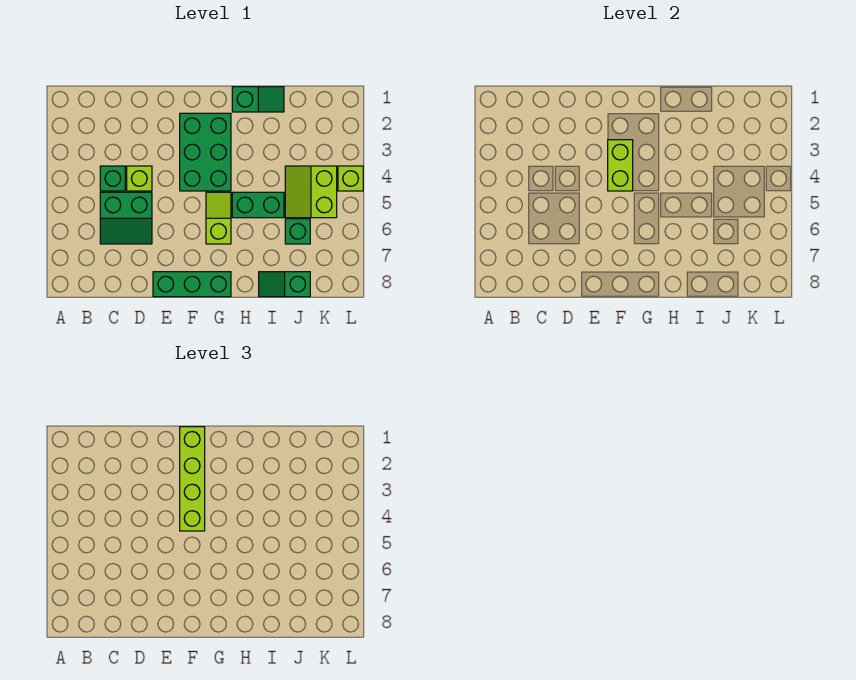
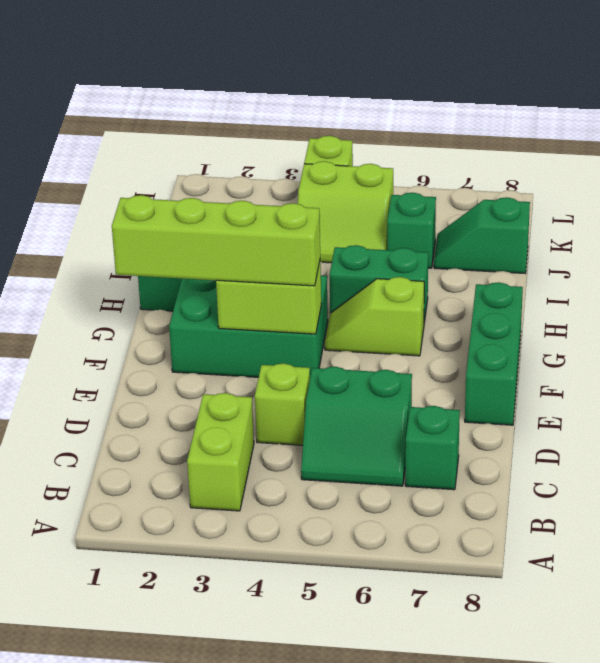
none -> lime 1x2 brick [187,393,254,511]
green 1x1 brick [100,166,125,191] -> green 1x1 brick moved to [405,406,460,490]
green 2x2 slope [100,192,152,244] -> green 2x2 slope turned to [301,367,412,486]
green 1x2 brick [232,192,284,218] -> green 1x2 brick turned to [330,245,428,322]
green 1x2 slope [259,272,310,297] -> green 1x2 slope turned to [434,197,530,273]

